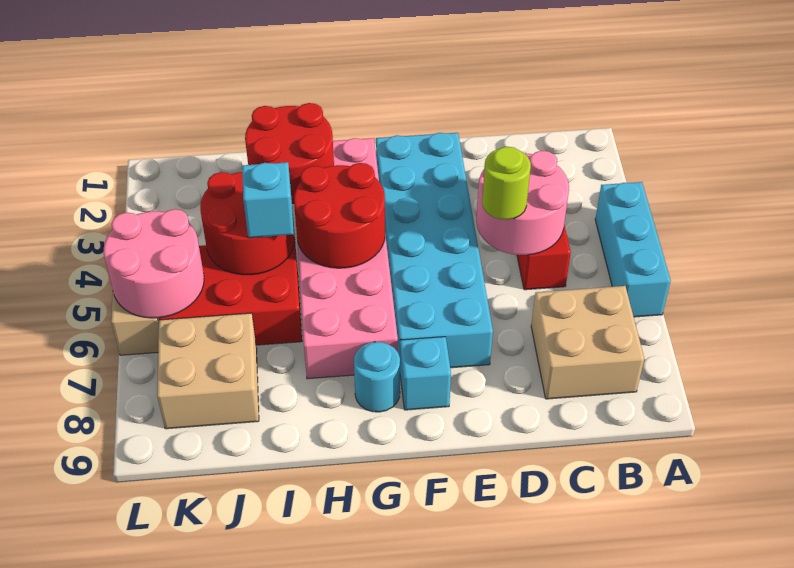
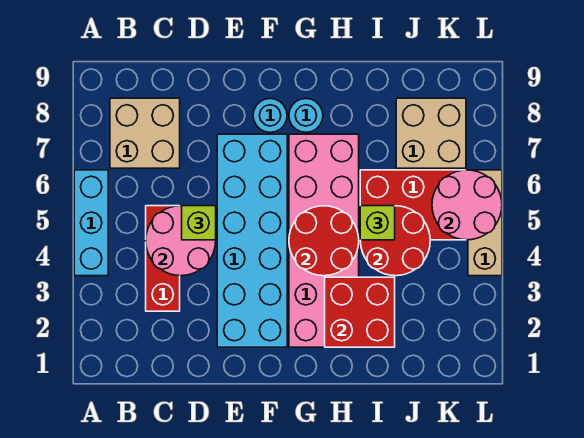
lime 1x1 round brick [482,147,531,220] -> lime 1x1 brick [182,206,216,240]
cyan 1x1 brick [400,337,451,410] -> cyan 1x1 round brick [253,99,287,132]
red 2x2 round brick [245,103,334,204] -> red 2x2 brick [325,277,395,347]
cyan 1x1 brick [242,162,294,238] -> lime 1x1 brick [360,206,395,240]

